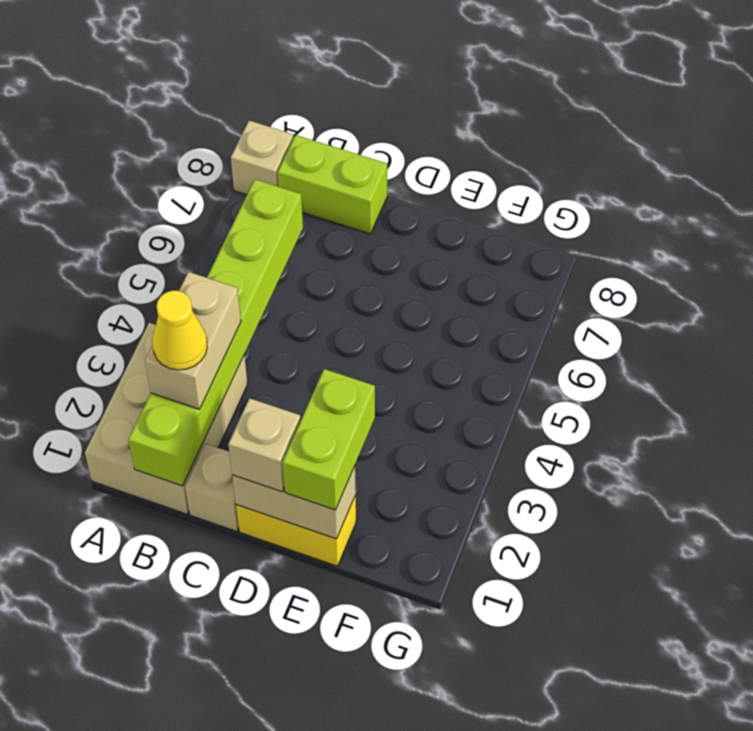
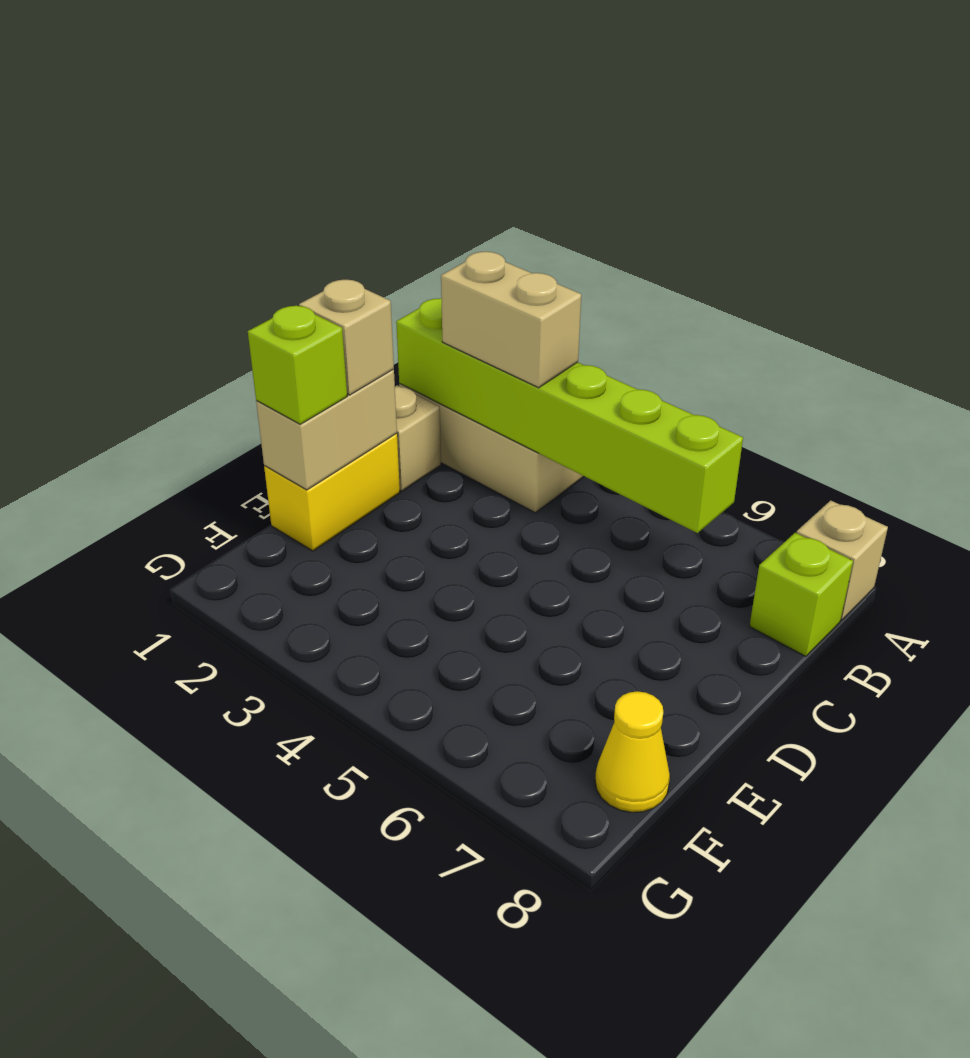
yellow 1x1 cone [152,291,207,370] -> yellow 1x1 cone moved to [595,691,670,812]
lime 1x2 brick [278,135,387,234] -> lime 1x1 brick [749,533,853,656]
lime 1x2 brick [283,369,375,510] -> lime 1x1 brick [248,305,347,424]

